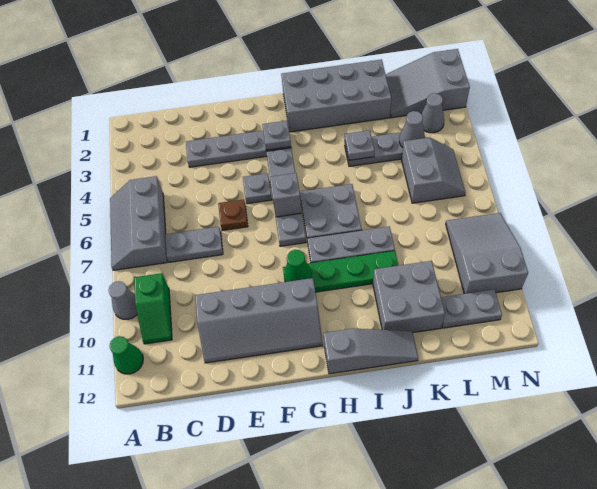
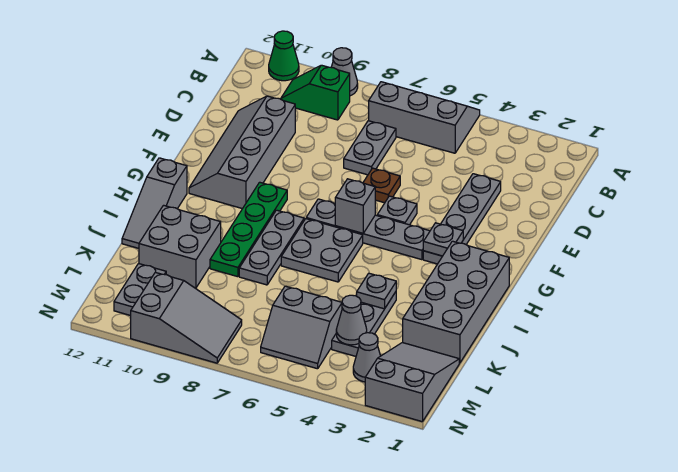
green 1x1 cone [284,250,312,282] -> none

